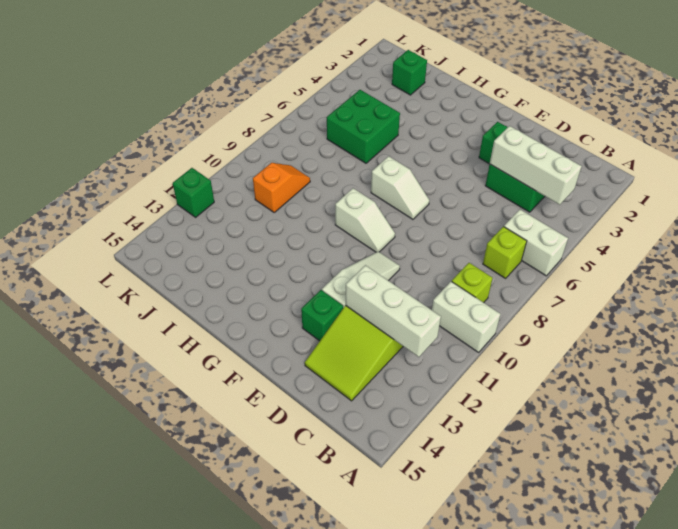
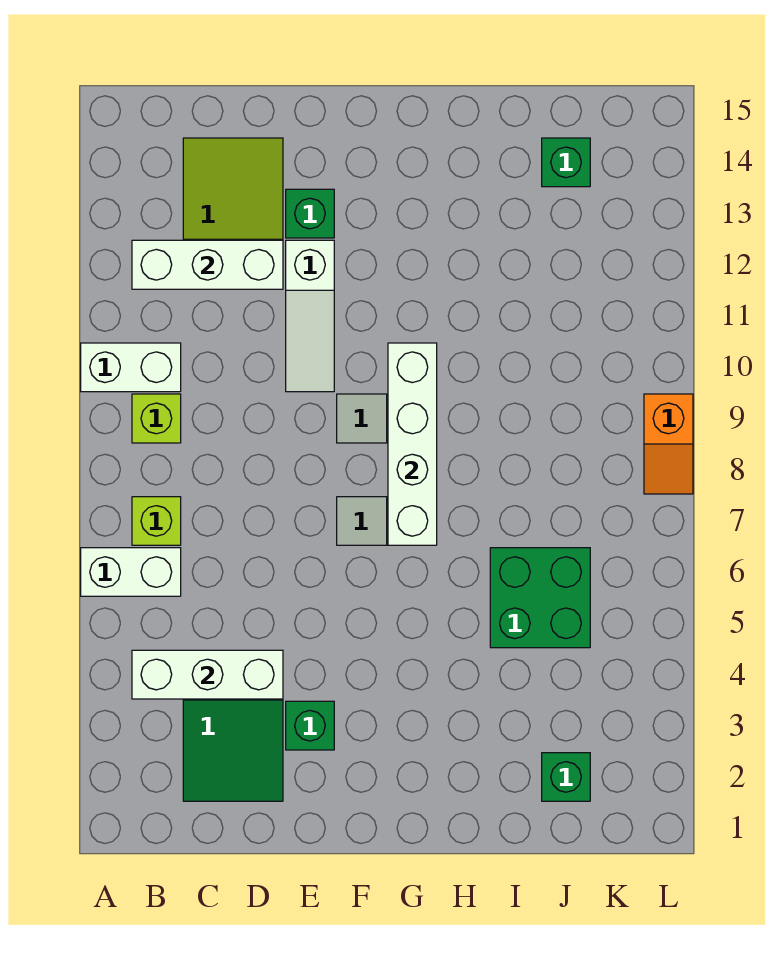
none -> white 1x4 brick [388,343,437,545]
orange 1x2 slope [253,163,310,212] -> orange 1x2 slope moved to [644,394,693,494]
green 1x1 brick [173,168,214,217] -> green 1x1 brick moved to [542,138,590,187]

